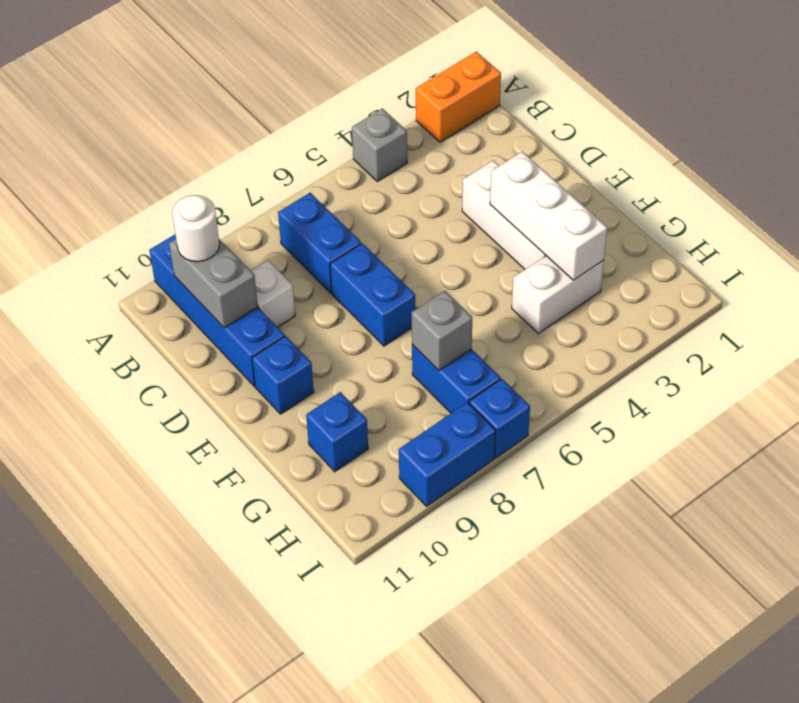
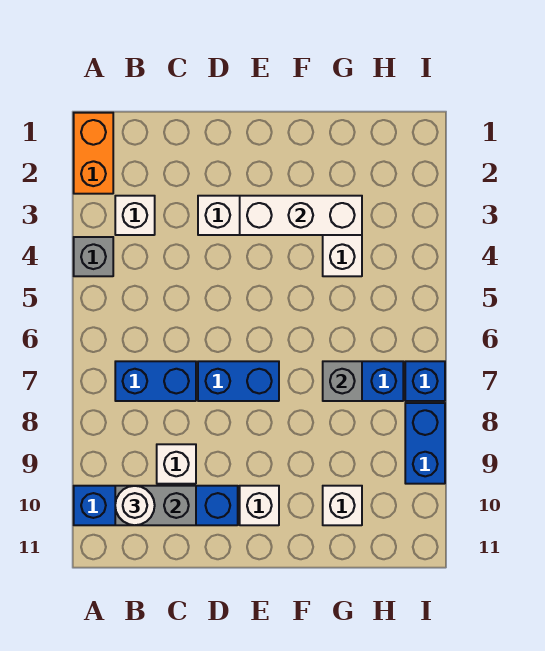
none -> white 1x1 brick [115,196,155,235]
blue 1x1 brick [252,336,314,414] -> white 1x1 brick [240,486,279,525]
blue 1x1 brick [306,392,368,472] -> white 1x1 brick [323,486,362,525]

